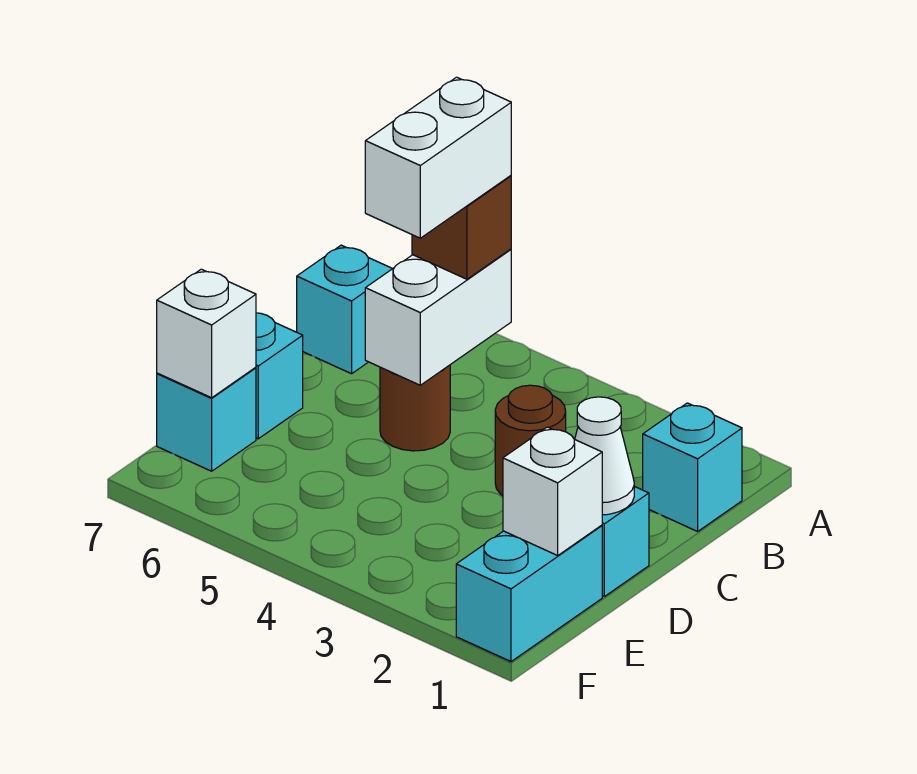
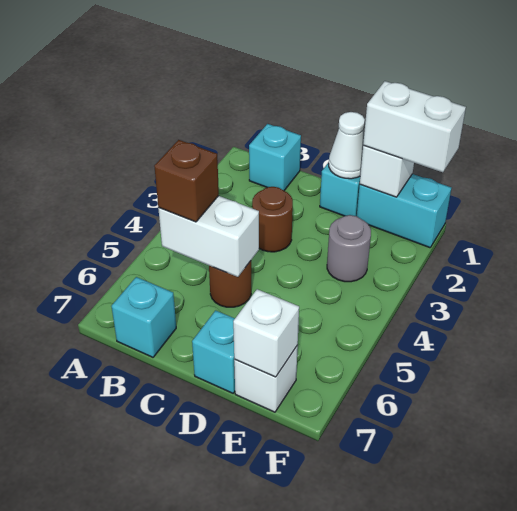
white 1x2 brick [365,77,511,238] -> white 1x2 brick moved to [363,81,466,172]
none -> grey 1x1 round brick [327,215,371,282]
cyan 1x1 brick [157,367,256,471] -> white 1x1 brick [234,345,298,412]

